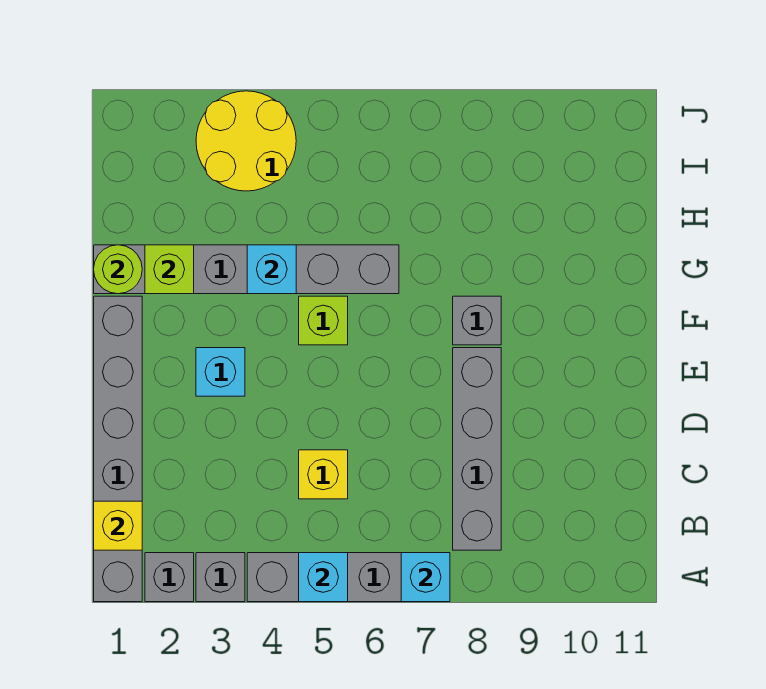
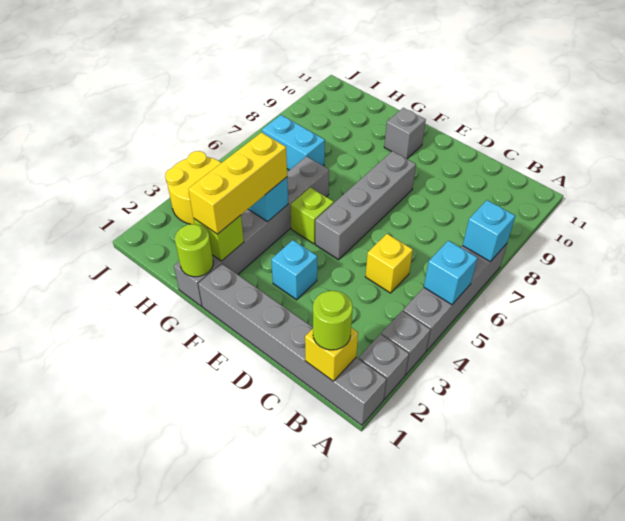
none -> lime 1x1 round brick [313,291,353,350]
grey 1x4 brick [453,348,501,550] -> grey 1x4 brick turned to [315,151,416,260]
grey 1x1 brick [453,296,501,345] -> grey 1x1 brick moved to [384,108,426,159]
none -> yellow 1x3 brick [188,133,287,234]
none -> cyan 1x2 brick [262,115,325,170]

